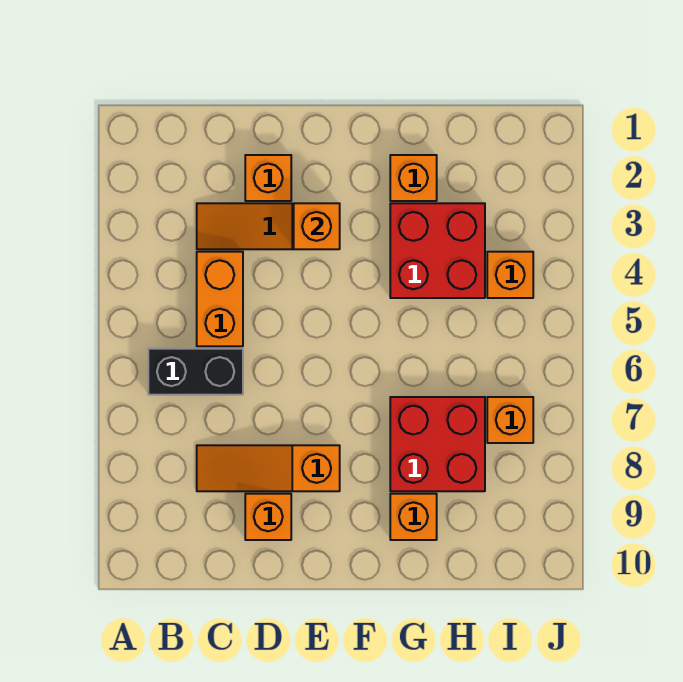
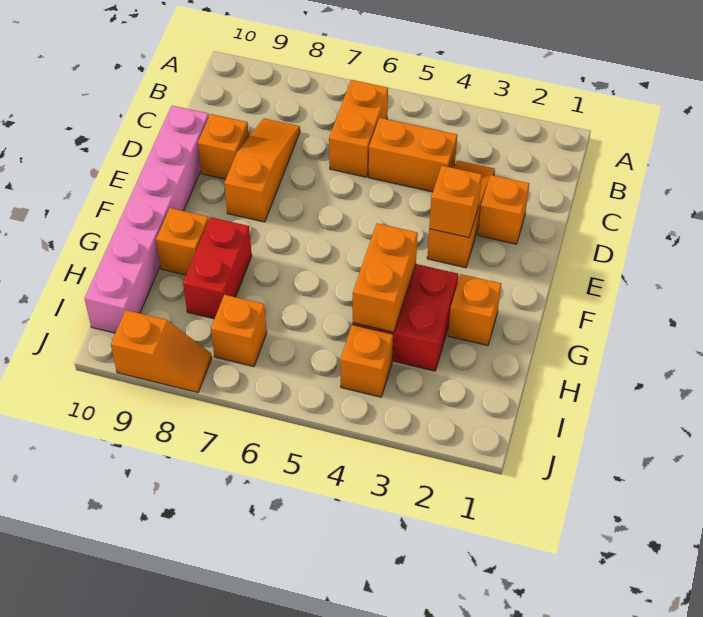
black 1x2 brick [148,349,243,395] -> orange 1x2 brick [329,80,388,177]
none -> pink 1x6 brick [85,106,209,333]
none -> orange 1x2 brick [353,223,418,332]
red 2x2 brick [390,397,485,491] -> red 1x2 brick [183,217,252,319]
none -> orange 1x2 slope [111,310,212,392]

